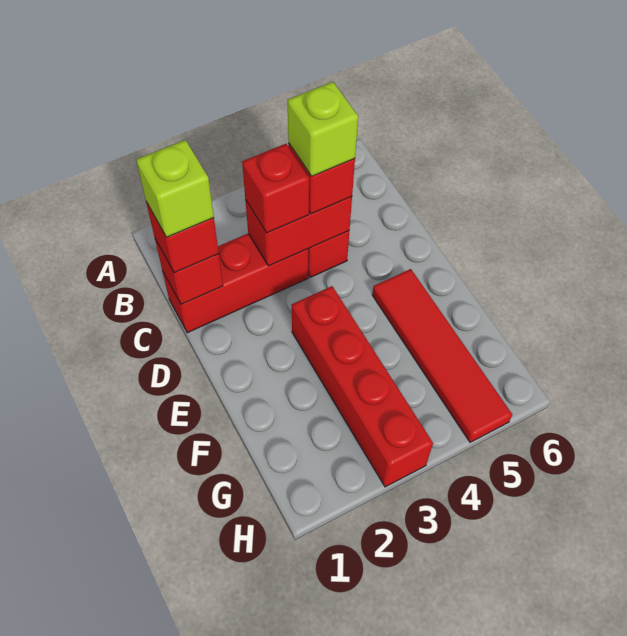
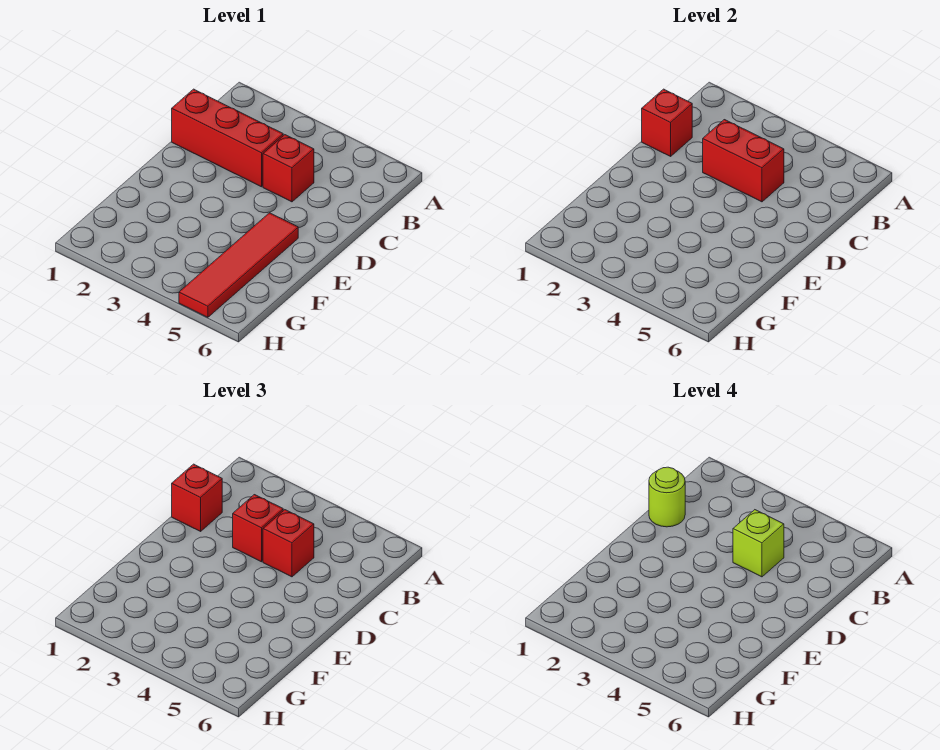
lime 1x1 brick [136,140,214,237] -> lime 1x1 round brick [649,467,685,527]
red 1x4 brick [292,286,433,487] -> none

